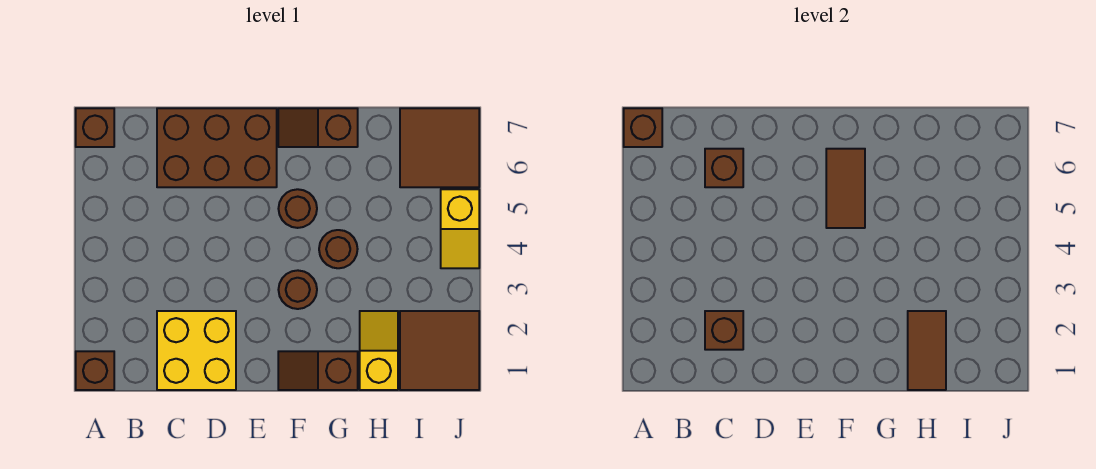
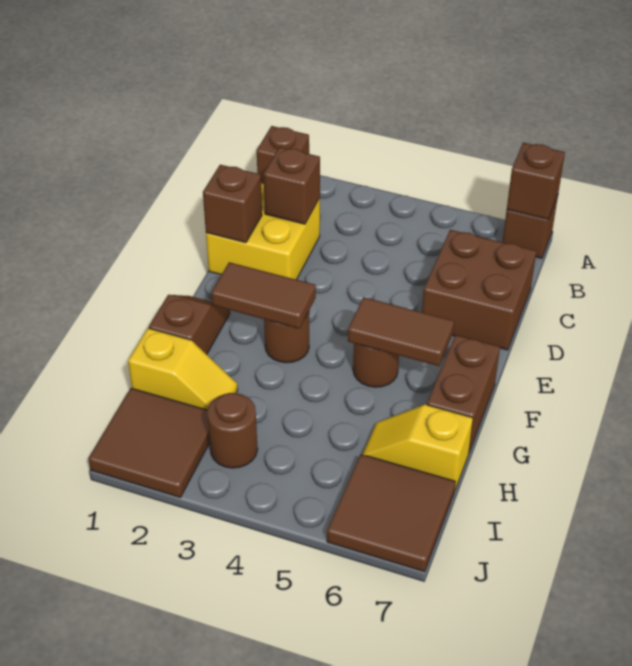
brown 2x3 brick [157,108,277,187] -> brown 2x2 brick [422,230,536,350]
brown 1x1 brick [705,149,743,187] -> brown 1x1 brick moved to [203,165,262,243]
brown 1x2 slope [278,108,358,147] -> brown 1x2 brick [427,335,500,452]
brown 1x1 round brick [319,230,358,268] -> brown 1x1 round brick moved to [207,393,258,468]
brown 1x2 tile [908,311,946,390] -> brown 1x2 tile moved to [211,262,316,329]
yellow 1x2 slope [441,189,479,268] -> yellow 1x2 slope moved to [363,405,473,490]

